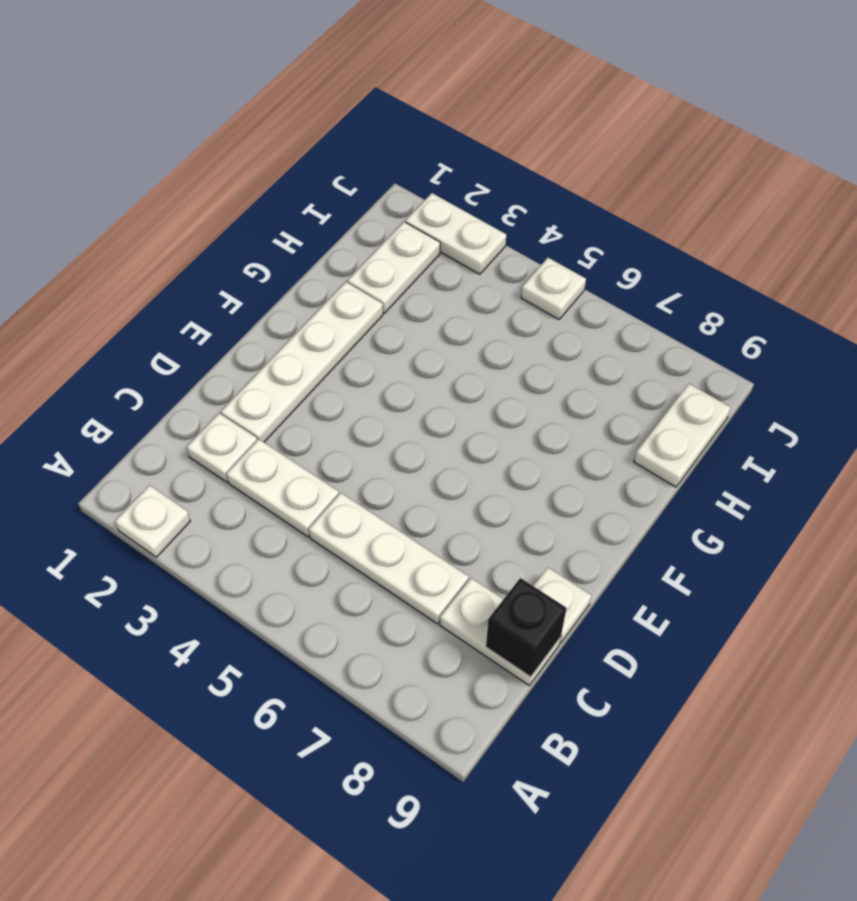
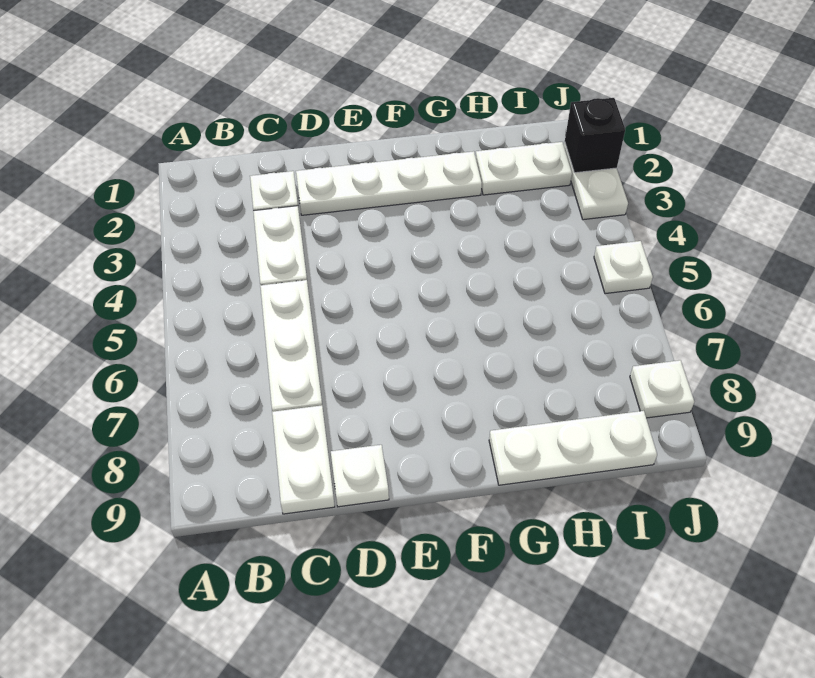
white 1x1 plate [115,485,190,557] -> white 1x1 plate moved to [630,360,694,418]
black 1x1 brick [486,578,567,677] -> black 1x1 brick moved to [565,98,625,173]
white 1x2 plate [634,384,731,487] -> white 1x3 plate [489,411,657,485]

